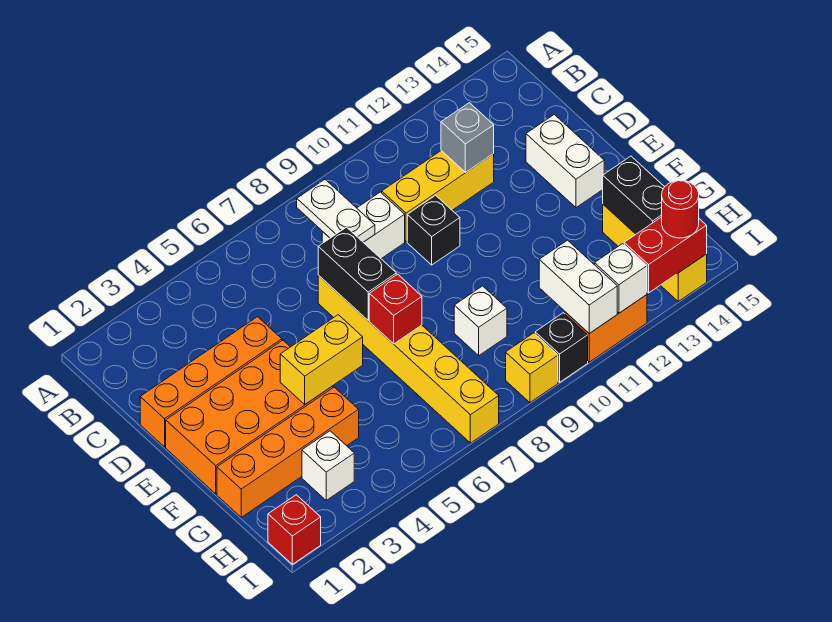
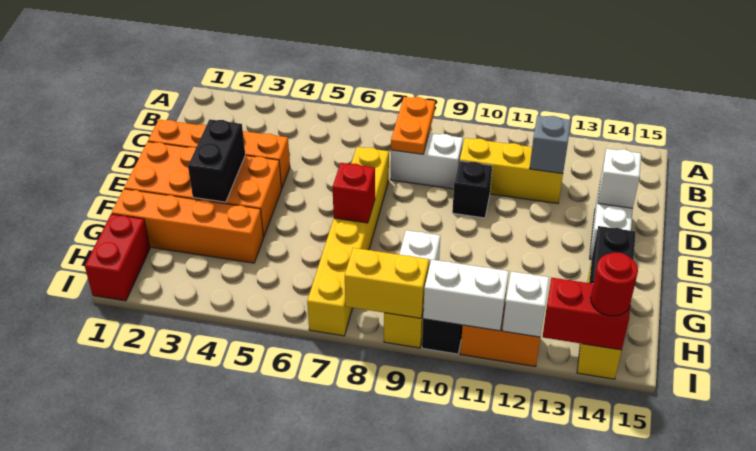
white 1x2 plate [297,179,375,242] -> orange 1x2 plate [391,97,435,154]
black 1x2 brick [318,227,396,320] -> black 1x2 brick moved to [188,119,245,202]
yellow 1x2 brick [280,315,363,404] -> yellow 1x2 brick moved to [345,248,429,318]
white 1x1 brick [302,431,354,500] -> white 1x1 brick moved to [598,149,641,208]
white 1x2 brick [539,240,617,333] -> white 1x2 brick turned to [423,260,509,331]
red 1x1 brick [268,495,321,564] -> red 1x2 brick [85,214,150,301]

